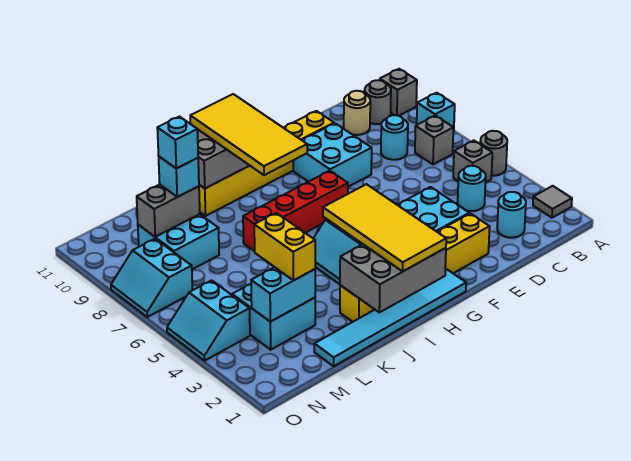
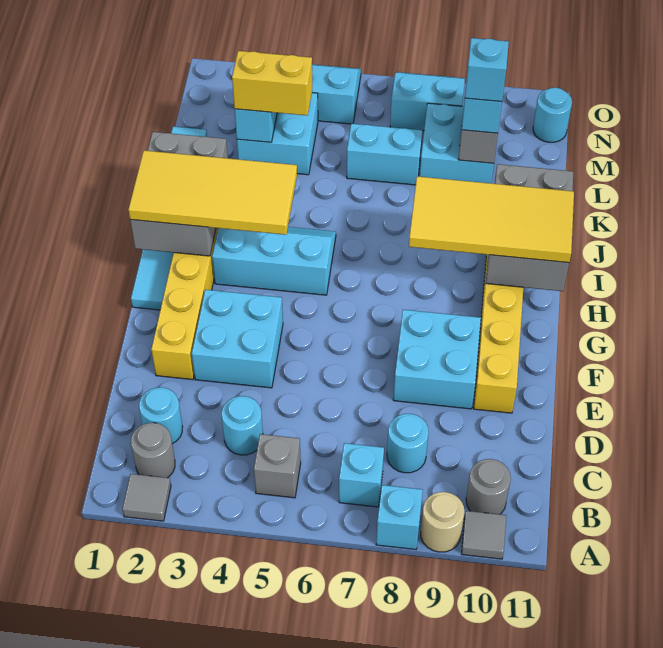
grey 1x1 round brick [480,131,507,176] -> grey 1x1 round brick moved to [131,423,175,478]
grey 1x1 brick [380,69,417,116] -> grey 1x1 tile [462,511,506,559]
grey 1x1 brick [415,116,453,164] -> cyan 1x1 brick [339,443,384,507]
tan 1x1 round brick [344,91,370,135] -> tan 1x1 round brick moved to [421,492,465,552]
red 1x4 brick [243,171,348,251] -> none
none -> cyan 1x2 brick [347,124,422,185]
none -> cyan 1x1 round brick [533,88,572,142]

